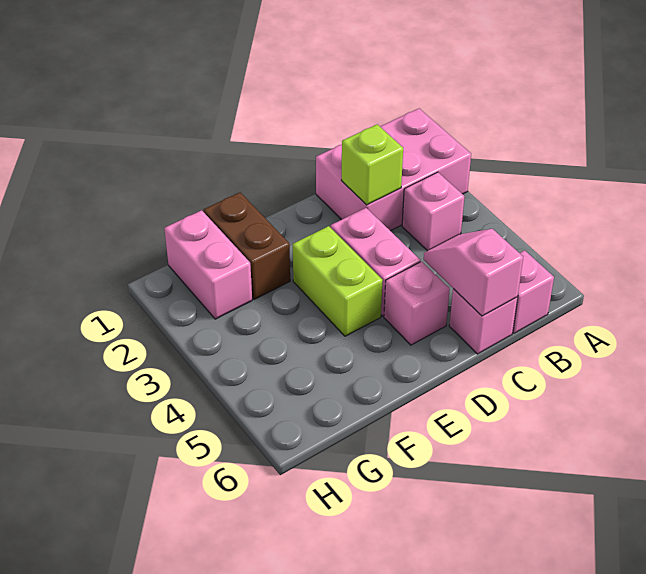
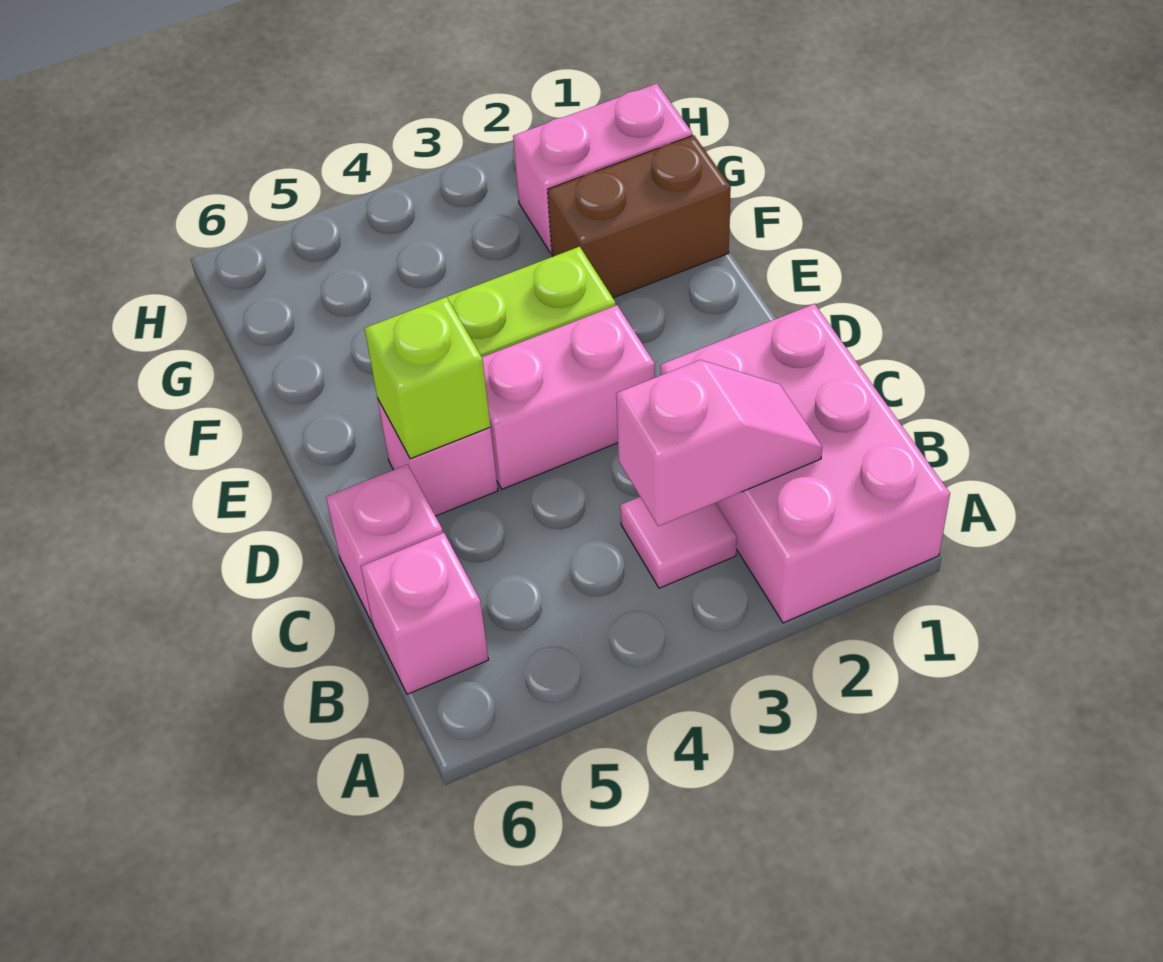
pink 1x1 brick [402,172,465,251] -> pink 1x1 tile [620,497,737,588]
lime 1x1 brick [341,124,403,205] -> lime 1x1 brick moved to [365,297,490,459]
pink 1x2 slope [424,229,523,316] -> pink 1x2 slope moved to [616,360,822,526]

